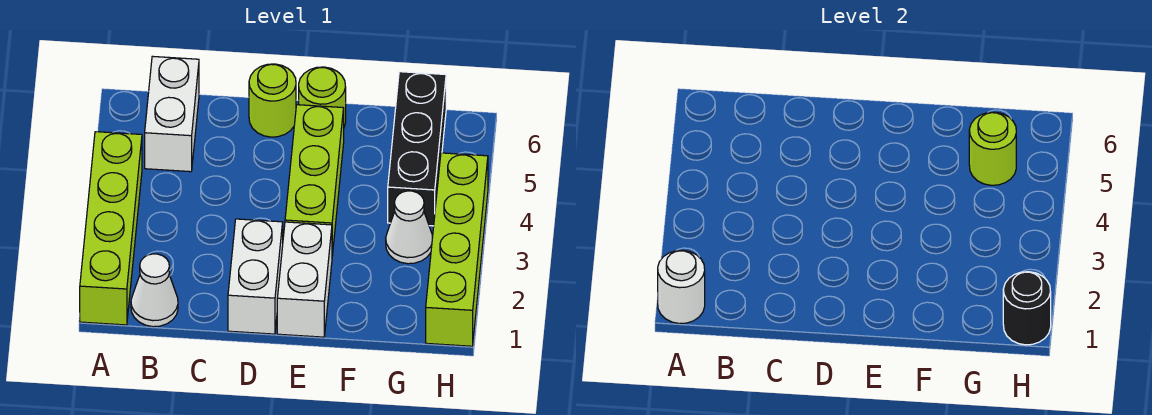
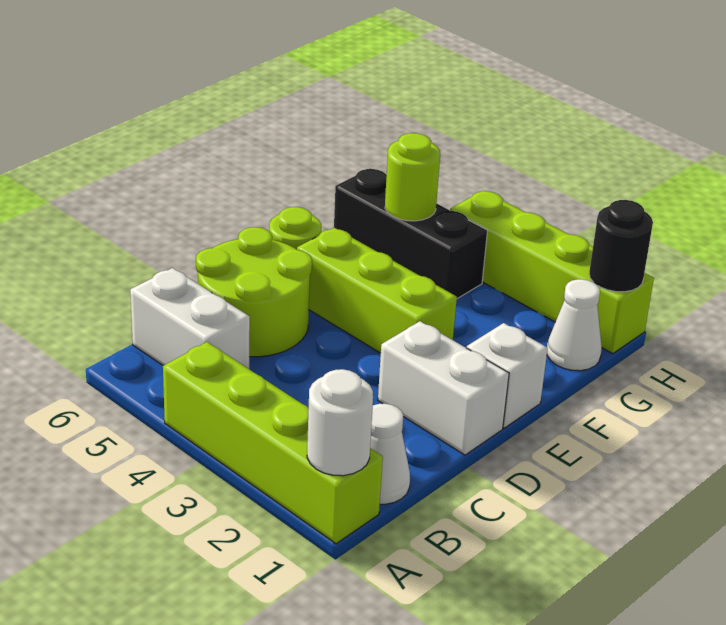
lime 1x1 round brick [249,64,296,137] -> lime 2x2 round brick [196,227,312,357]
white 1x2 brick [277,222,332,337] -> white 1x1 brick [467,323,548,428]
white 1x1 cone [386,191,433,264] -> white 1x1 cone moved to [547,279,602,371]

